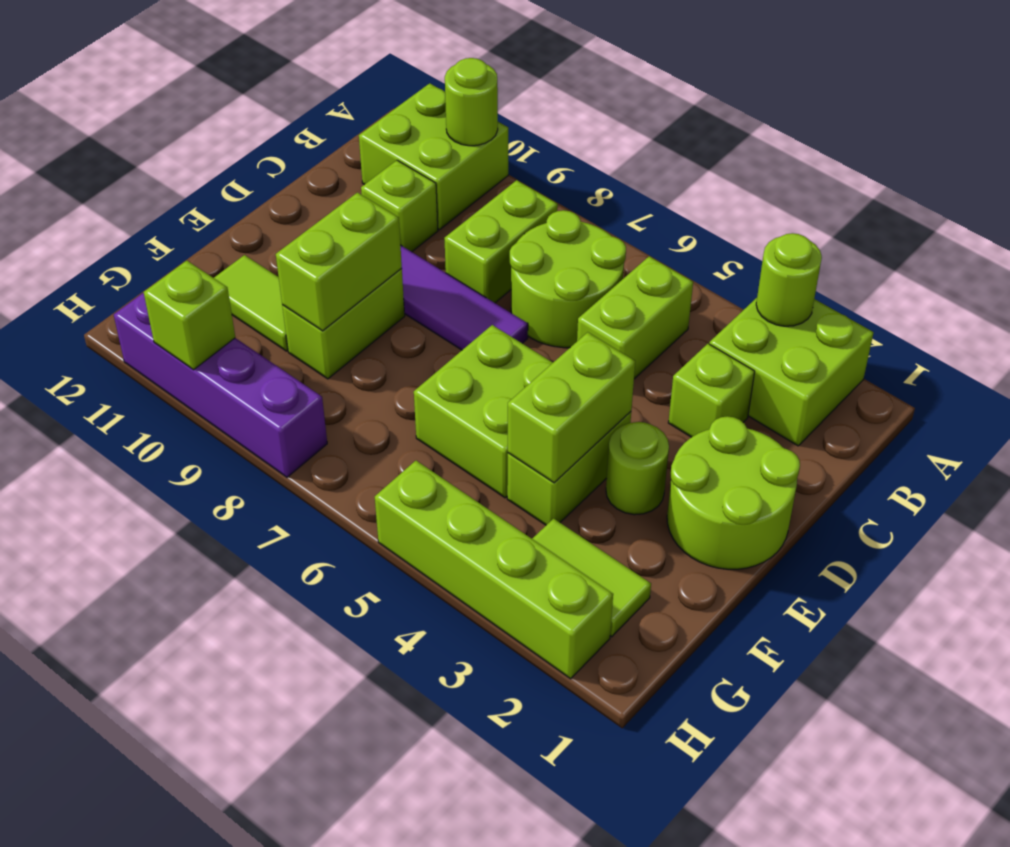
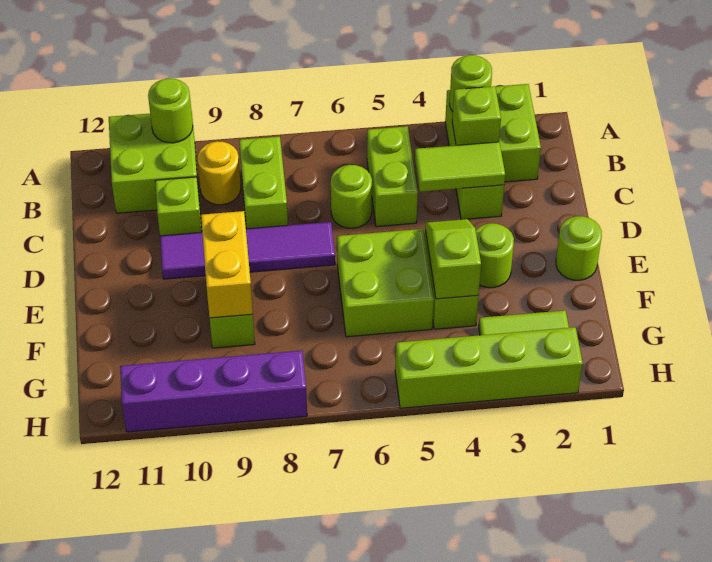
lime 2x2 round brick [510,210,626,348] -> lime 1x1 round brick [331,165,372,228]
none -> yellow 1x1 round brick [197,141,241,205]
lime 2x2 round brick [667,416,800,569] -> lime 1x1 round brick [556,216,602,280]
lime 1x2 brick [508,332,635,483] -> lime 1x2 slope [425,219,481,299]
lime 1x2 brick [276,193,402,331] -> yellow 1x2 brick [201,211,253,318]
lime 1x2 tile [214,255,288,351] -> lime 1x2 tile moved to [415,142,505,192]
lime 1x1 brick [144,261,235,370] -> lime 1x1 brick moved to [452,86,501,145]

